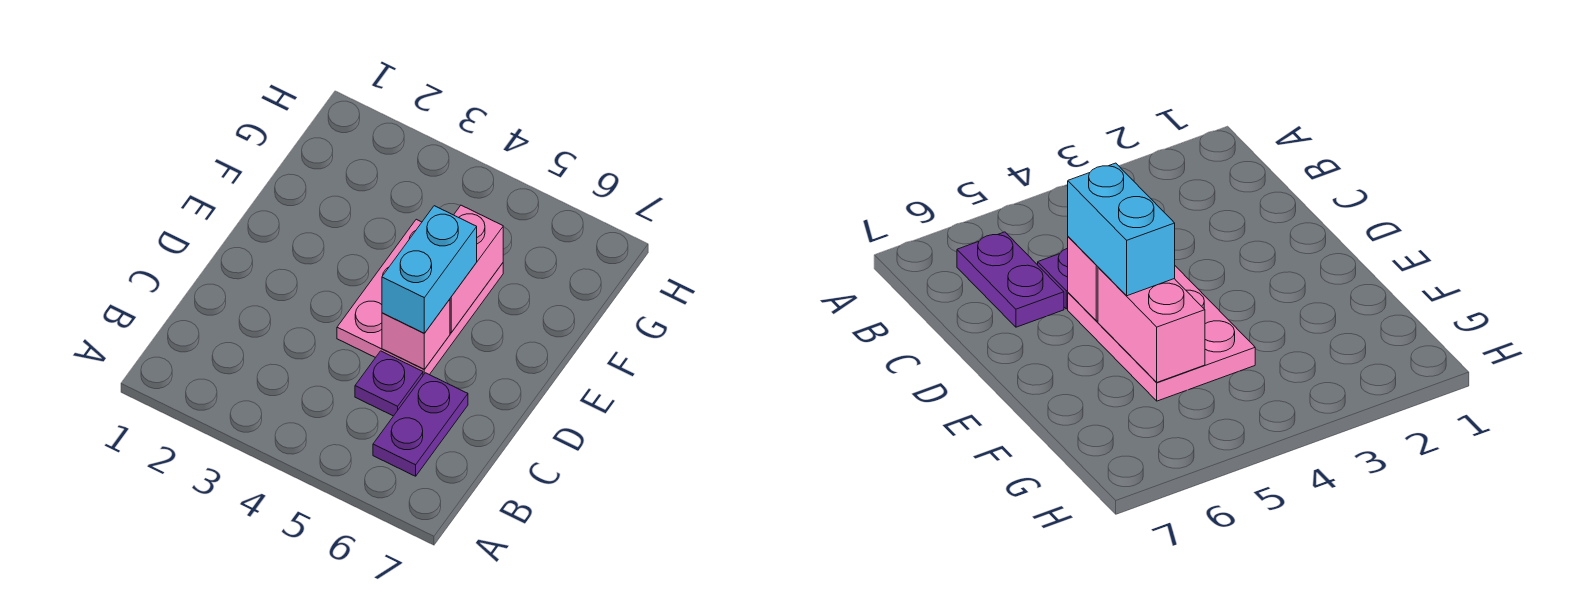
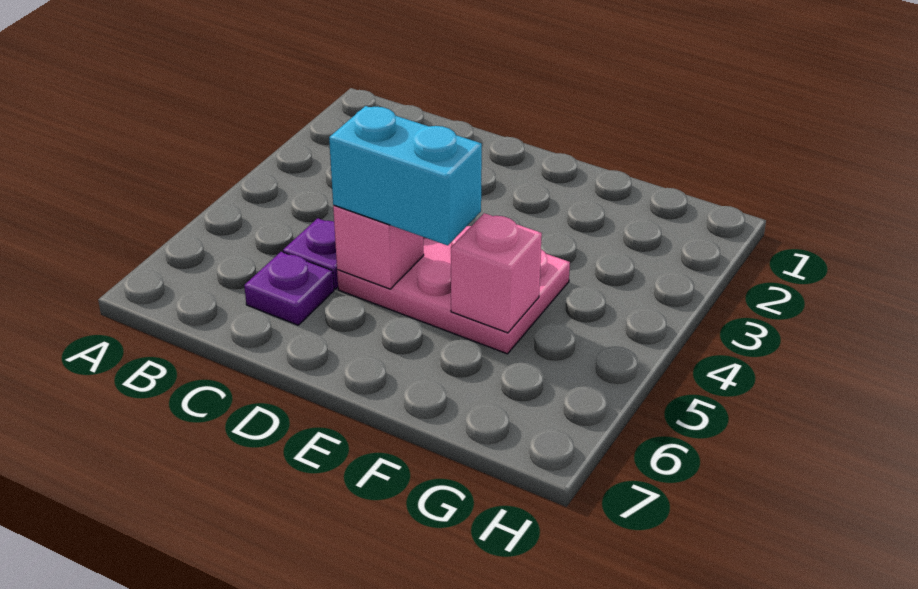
purple 1x2 plate [373,373,468,476] -> purple 1x1 plate [244,252,334,325]
pink 1x2 brick [450,205,503,333] -> pink 1x1 brick [451,213,542,333]

